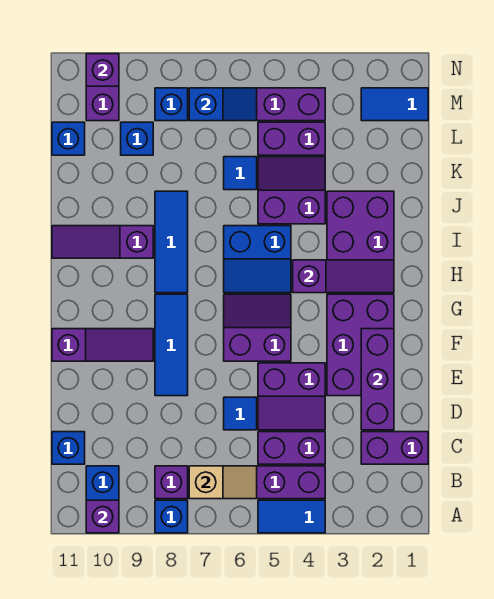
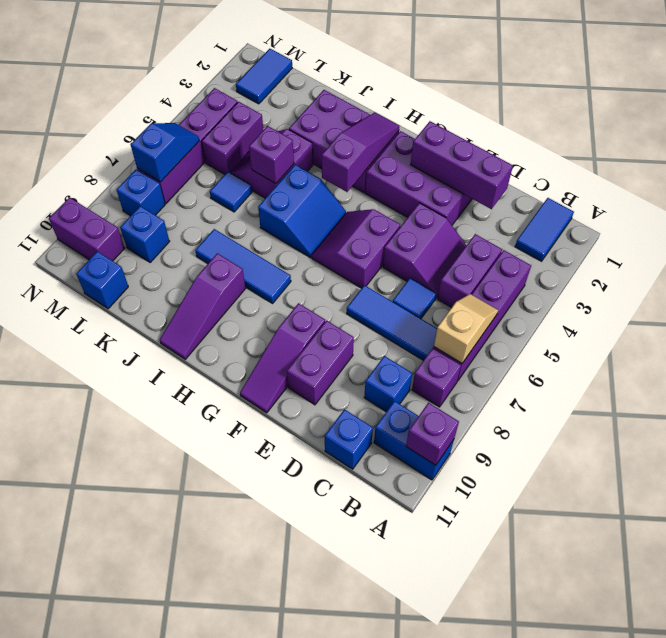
blue 1x2 tile [258,500,325,533] -> blue 1x2 tile moved to [515,198,574,261]
blue 1x1 brick [155,500,188,533] -> blue 1x1 brick moved to [364,356,412,412]
purple 1x2 brick [361,432,428,464] -> purple 1x2 brick moved to [287,321,354,405]
blue 1x3 tile [155,294,188,396] -> blue 1x3 tile moved to [347,285,437,361]
purple 1x3 slope [52,329,153,361] -> purple 1x3 slope turned to [240,303,325,413]
purple 1x1 brick [86,54,119,86] -> purple 1x1 brick moved to [249,126,294,184]

